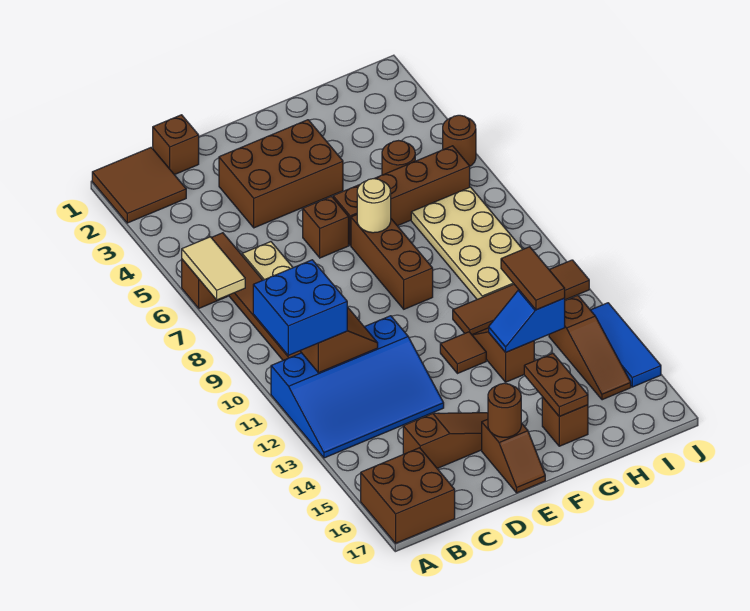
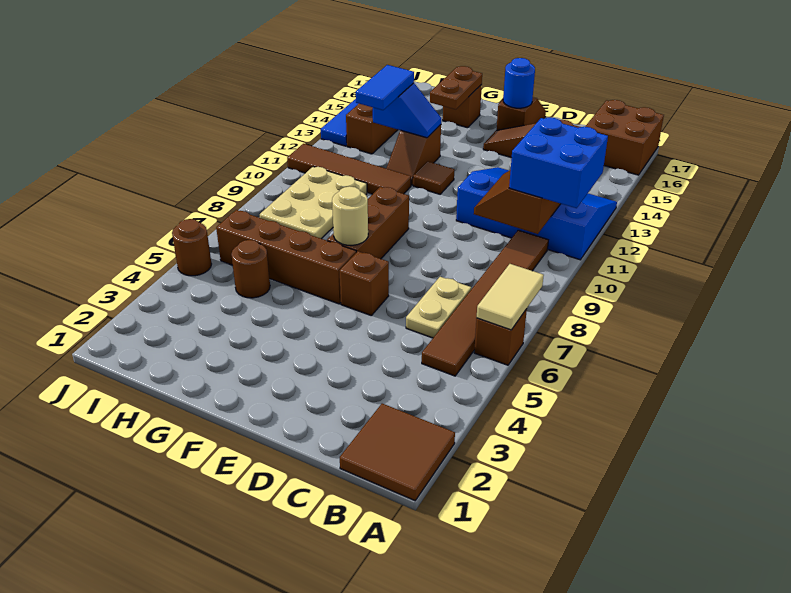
brown 1x1 brick [153,115,199,175] -> none
brown 2x3 brick [219,120,343,228] -> none
brown 1x1 round brick [488,383,521,437] -> blue 1x1 round brick [503,58,535,108]
tan 2x4 plate [411,187,523,299] -> tan 2x3 plate [260,167,367,239]
brown 1x2 tile [501,247,565,310] -> blue 1x2 tile [356,65,414,110]

